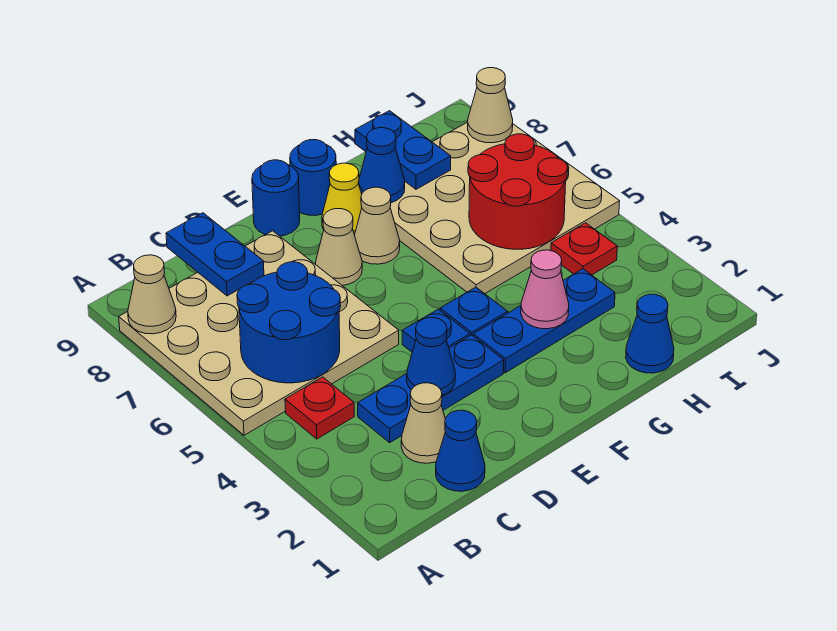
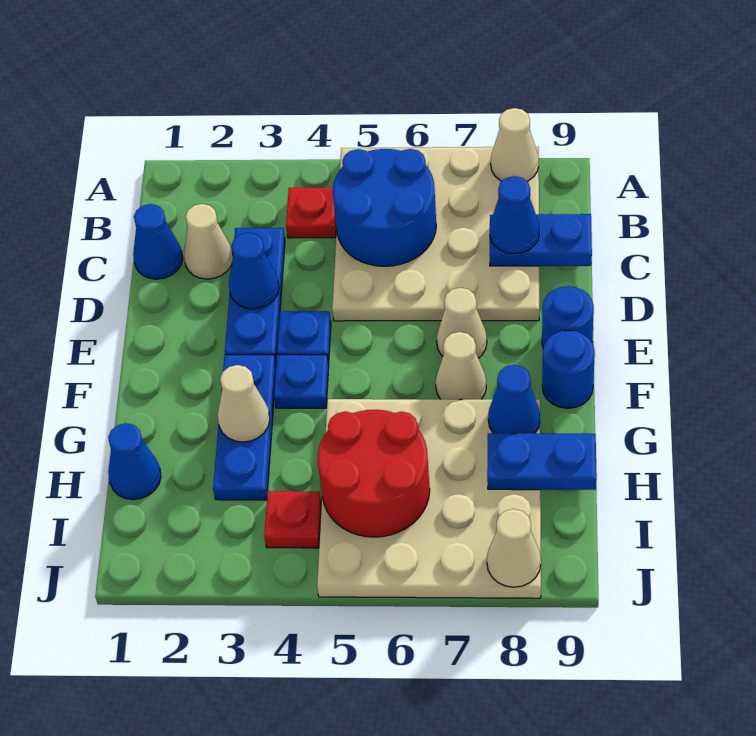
none -> blue 1x1 cone [490,176,539,254]
yellow 1x1 cone [322,163,362,235] -> none
pink 1x1 cone [521,250,569,329] -> tan 1x1 cone [218,365,270,442]

